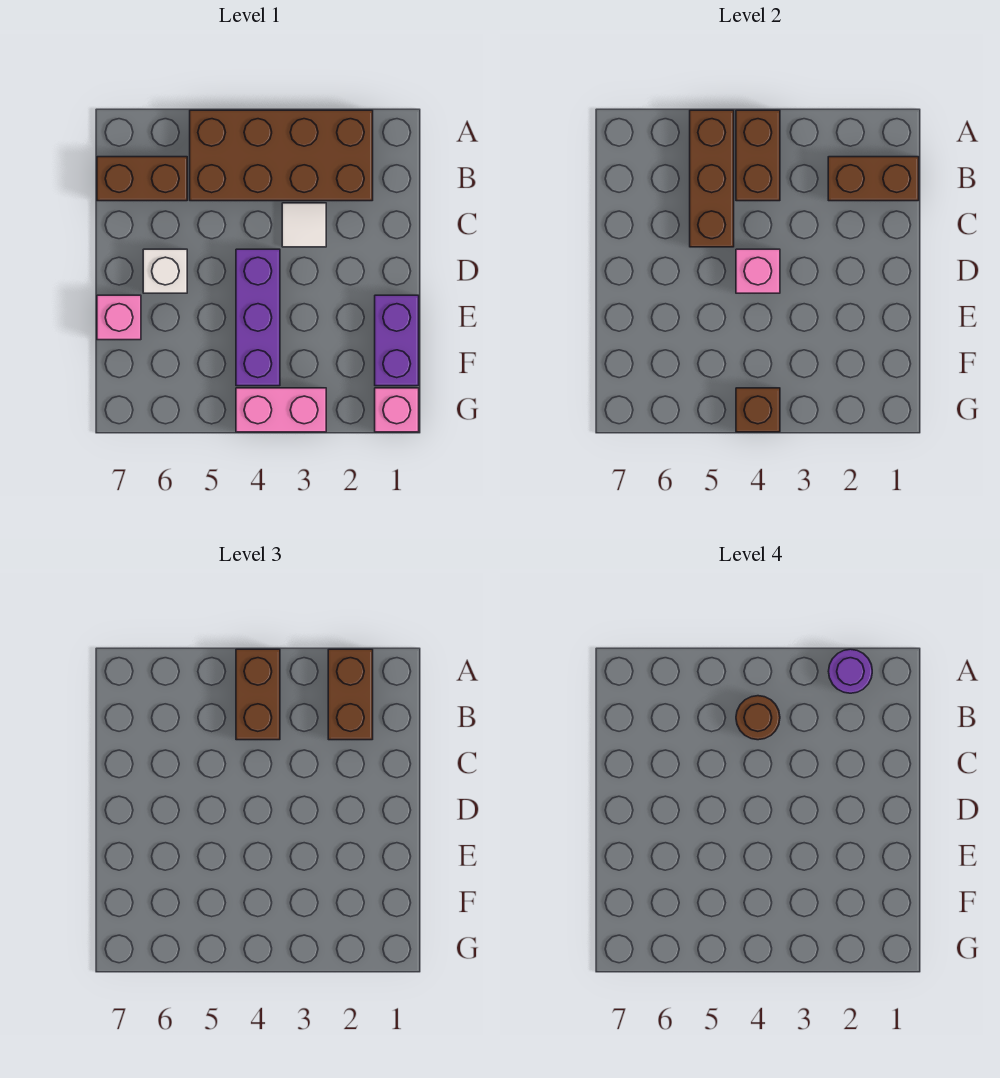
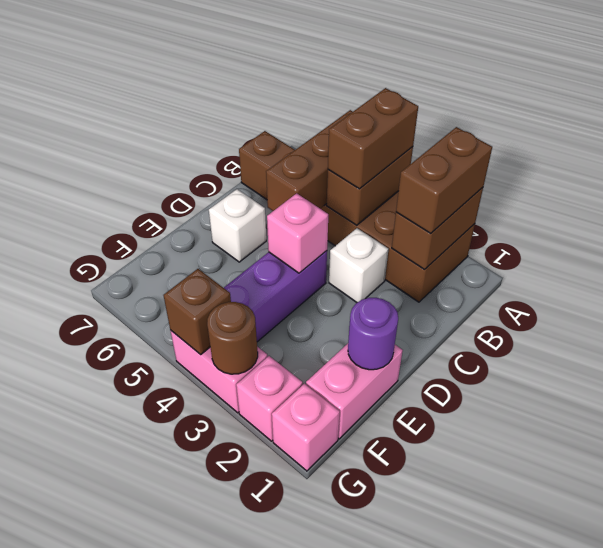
purple 1x1 round brick [828,649,872,693] -> purple 1x1 round brick moved to [348,298,398,370]
brown 1x2 brick [828,157,919,201] -> brown 1x2 brick turned to [392,188,483,270]
brown 1x1 round brick [736,696,780,740] -> brown 1x1 round brick moved to [207,302,258,374]
white 1x1 tile [282,203,326,247] -> white 1x1 brick [329,228,389,302]
purple 1x2 brick [375,295,419,386] -> pink 1x2 brick [306,344,403,439]
pink 1x1 brick [97,295,141,340] -> pink 1x1 brick moved to [236,356,303,441]

